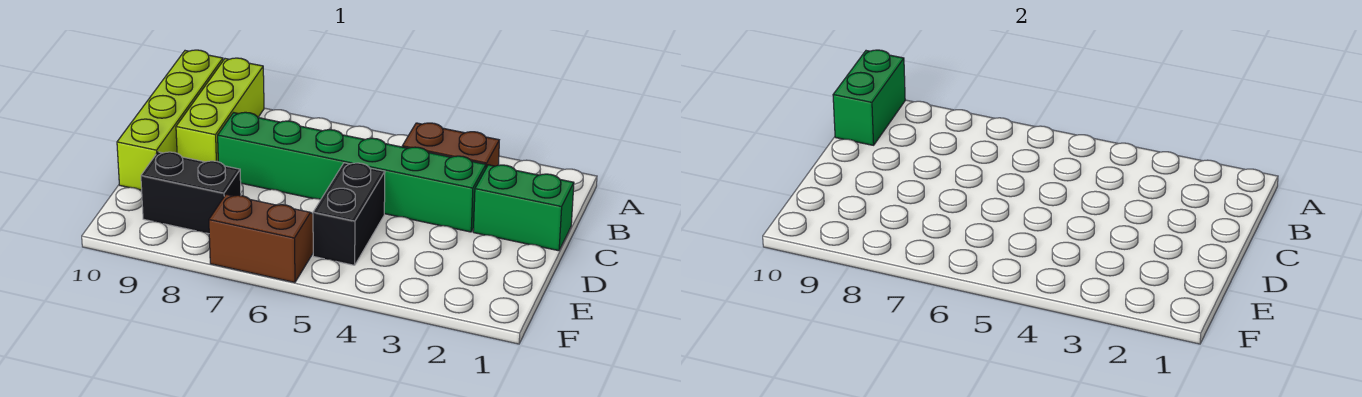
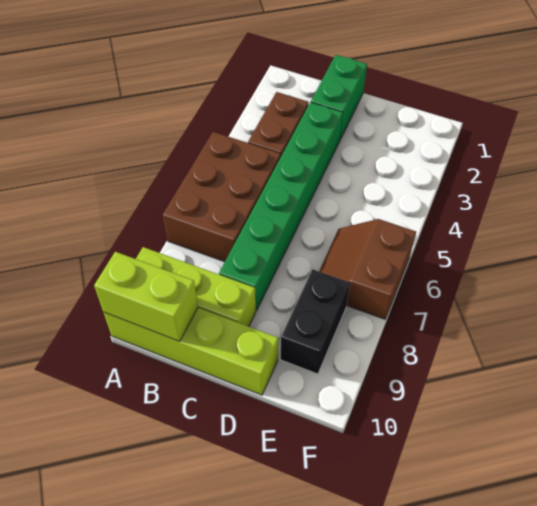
none -> brown 2x3 brick [163,132,281,262]
green 1x2 brick [833,50,905,145] -> lime 1x2 brick [94,252,198,341]
black 1x2 brick [313,163,385,265] -> none

